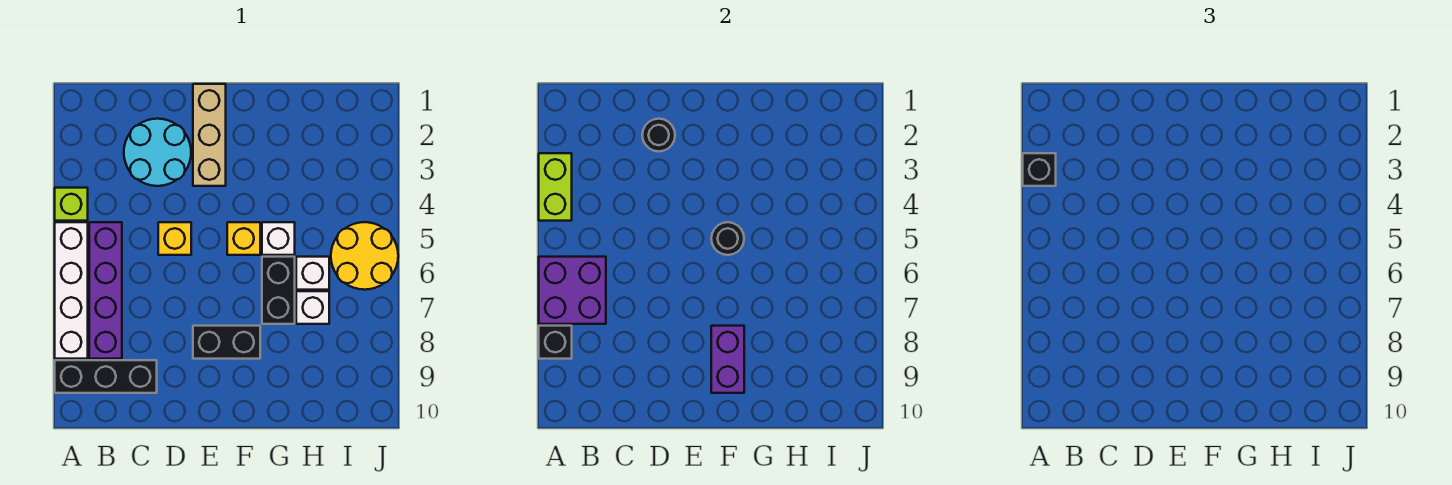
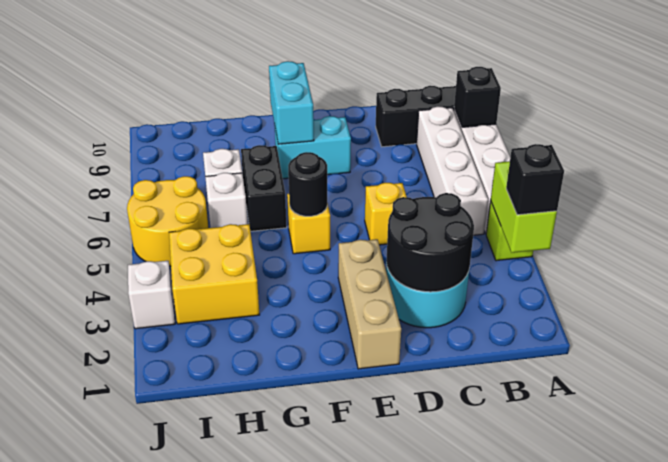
purple 2x2 brick [539,257,606,324] -> none
purple 1x4 brick [89,222,122,359] -> white 1x4 brick [417,106,488,235]
black 1x1 round brick [642,119,675,151] -> black 2x2 round brick [386,193,474,292]
black 1x2 brick [193,326,260,359] -> cyan 1x2 brick [275,116,351,179]
purple 1x2 brick [711,326,744,393] -> cyan 1x2 brick [269,61,314,144]
white 1x1 brick [262,222,295,255] -> white 1x1 brick moved to [128,261,175,329]
none -> yellow 2x2 brick [169,224,260,324]

